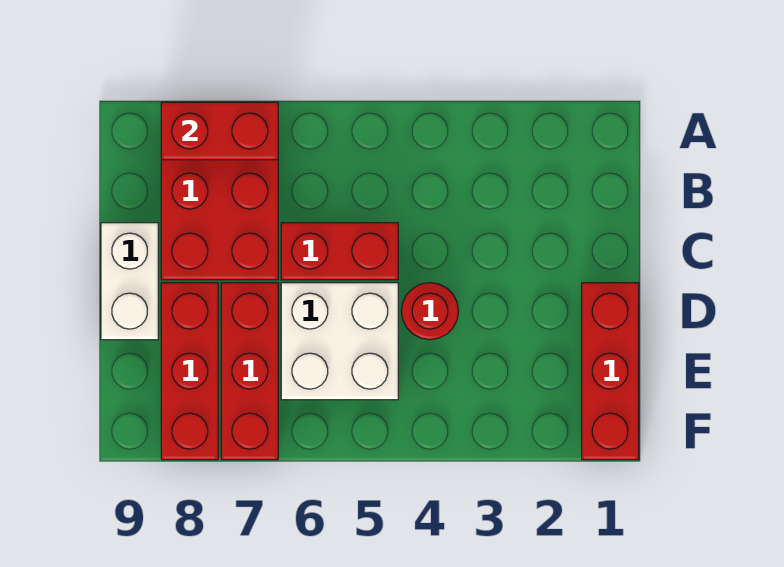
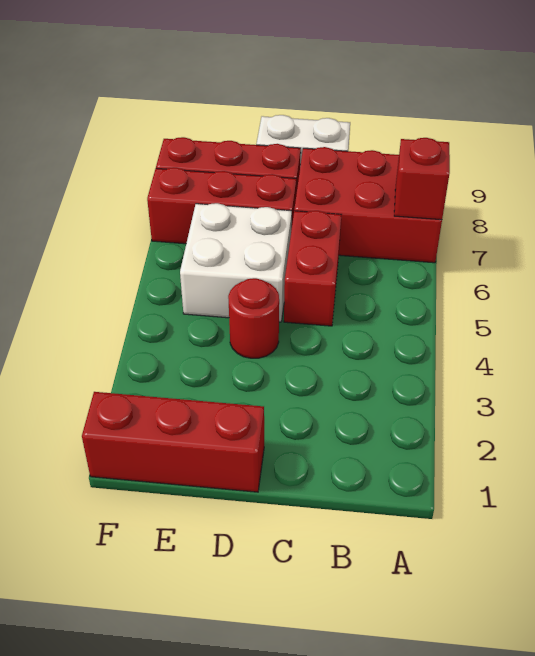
red 1x2 brick [161,102,278,160] -> red 1x1 brick [394,138,450,220]

